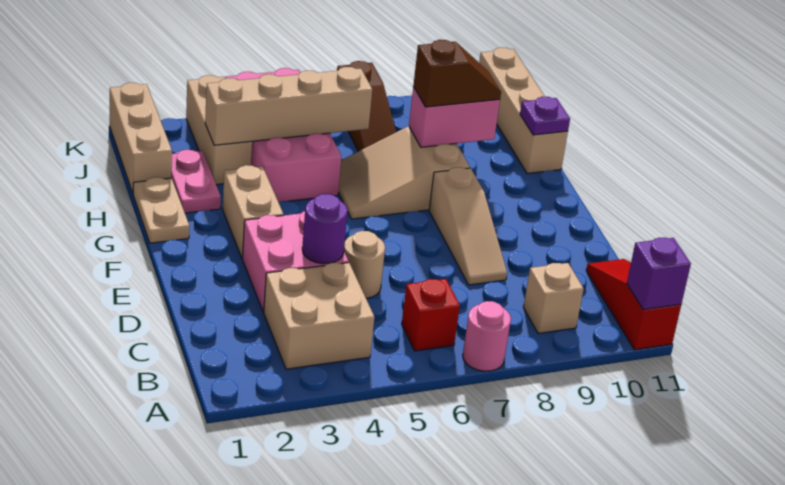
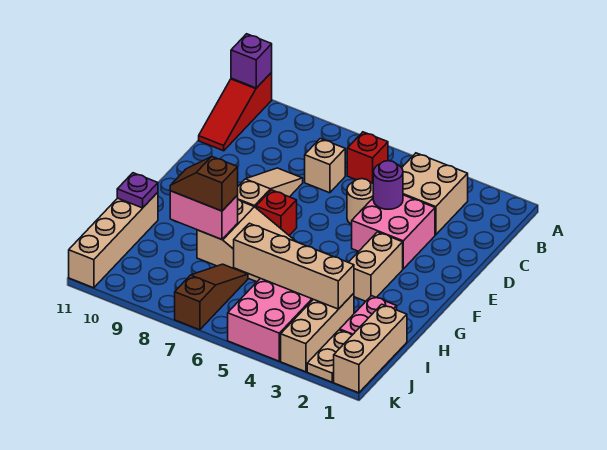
pink 1x1 round brick [463,301,511,371] -> none
tan 1x1 brick [523,263,584,333] -> tan 1x1 brick moved to [305,139,345,193]
none -> red 1x1 brick [256,190,297,235]
tan 1x2 plate [133,177,189,243] -> tan 1x2 plate moved to [307,330,352,382]

